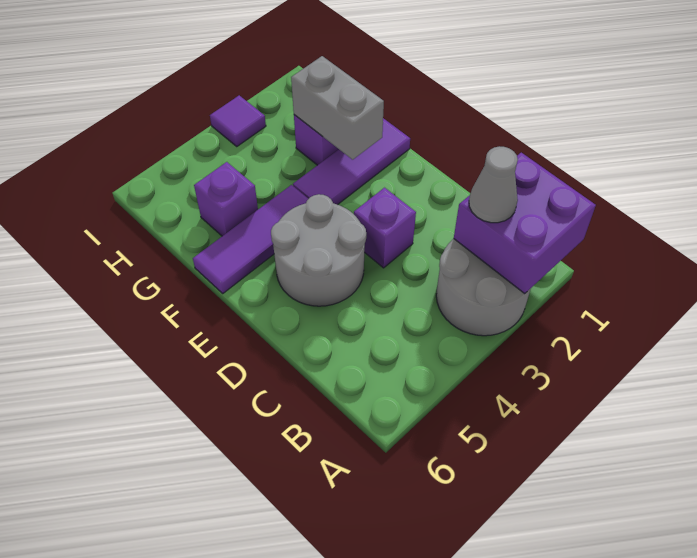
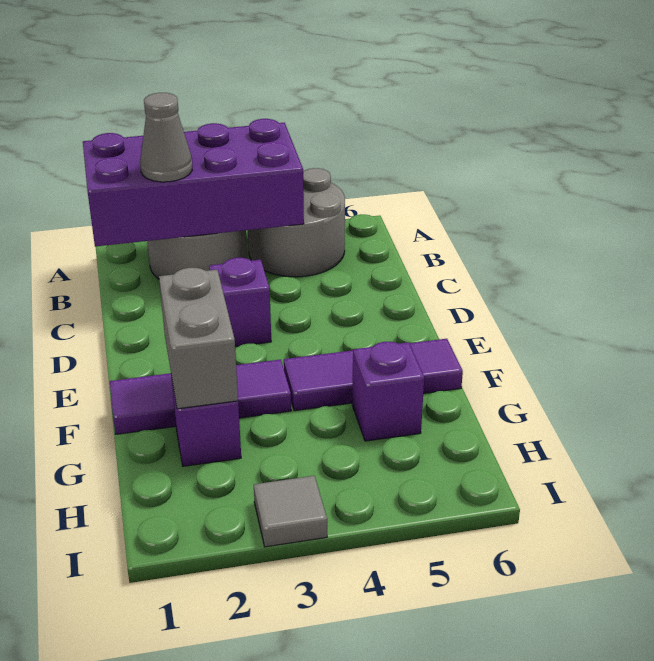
purple 2x2 brick [454,153,596,294] -> purple 2x4 brick [83,119,304,246]
grey 2x2 round brick [271,194,366,306] -> grey 2x2 round brick moved to [248,168,345,277]
purple 1x1 tile [210,95,266,146] -> grey 1x1 tile [254,476,327,547]

